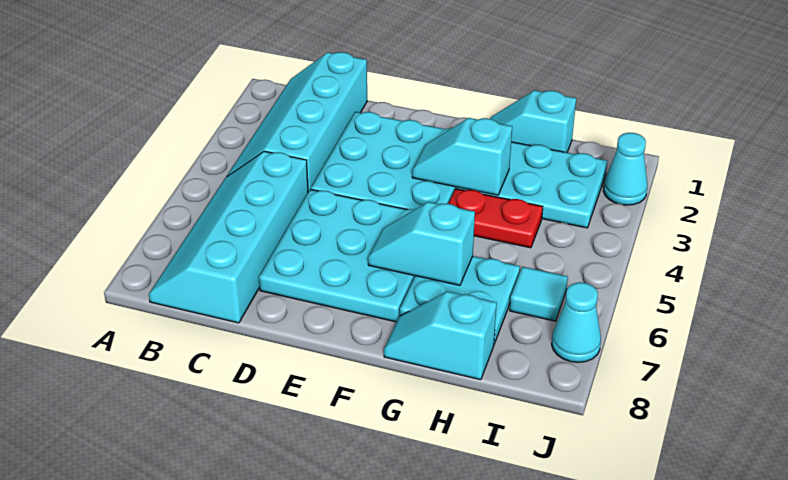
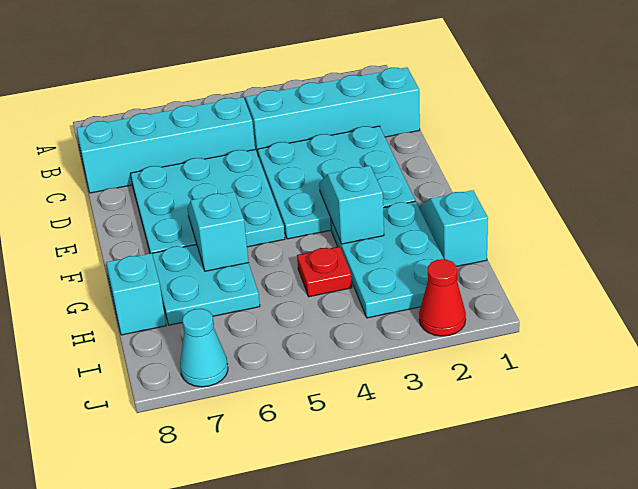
red 1x2 plate [448,189,543,248] -> red 1x1 plate [297,246,352,297]
cyan 1x1 tile [510,267,568,321] -> none
cyan 1x1 cone [603,133,647,205] -> red 1x1 cone [419,259,466,336]

